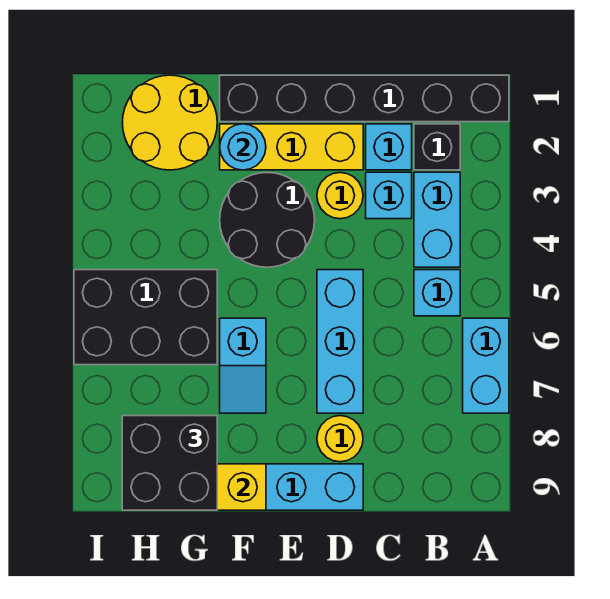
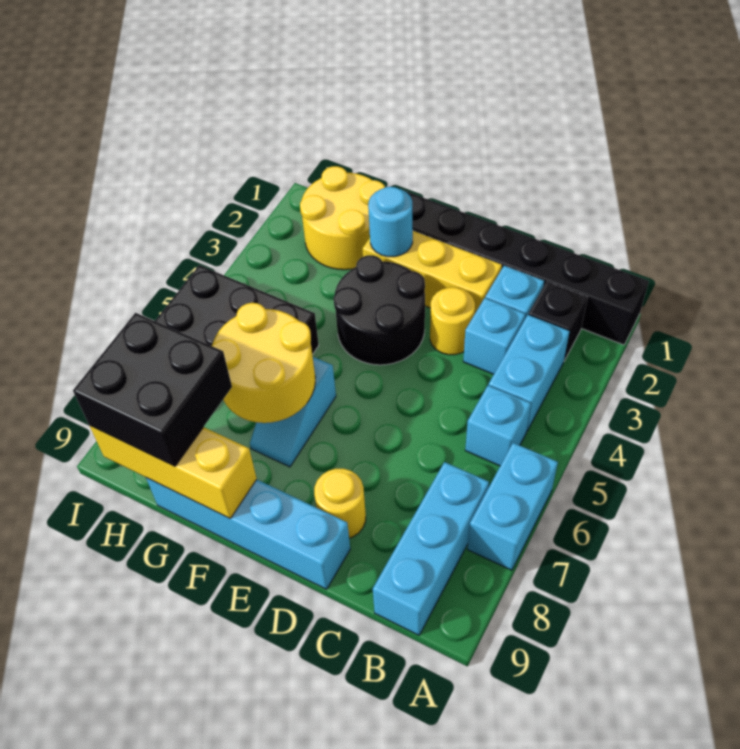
cyan 1x3 brick [317,270,363,413] -> cyan 1x3 brick moved to [373,462,489,635]
none -> yellow 2x2 round brick [212,303,315,423]

